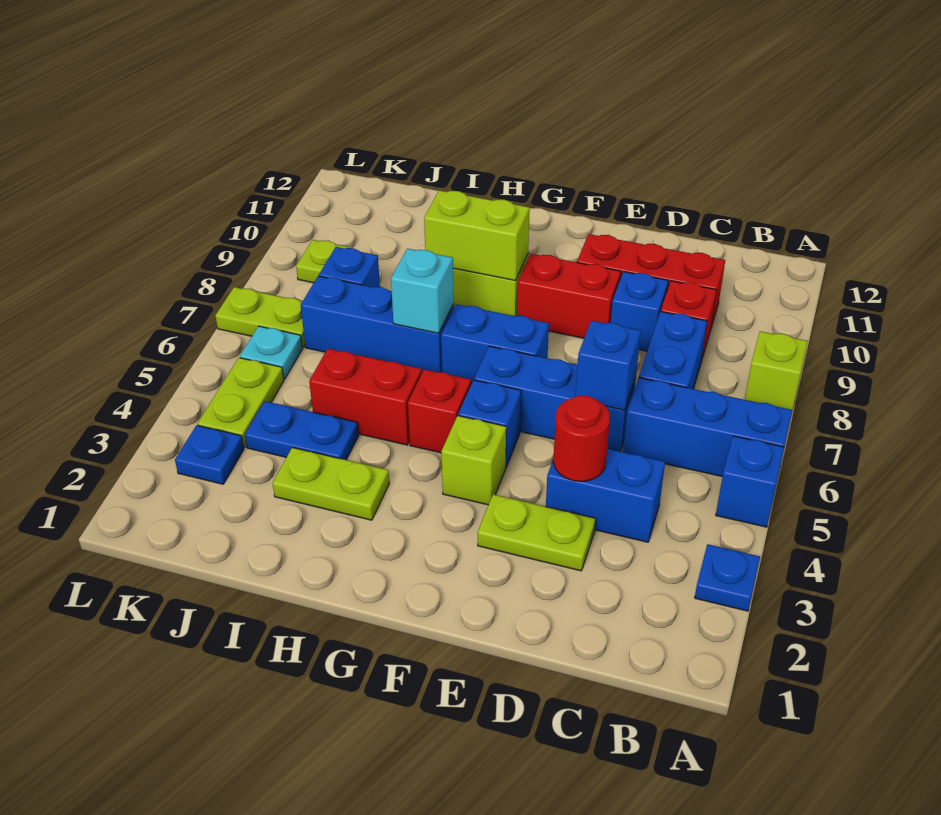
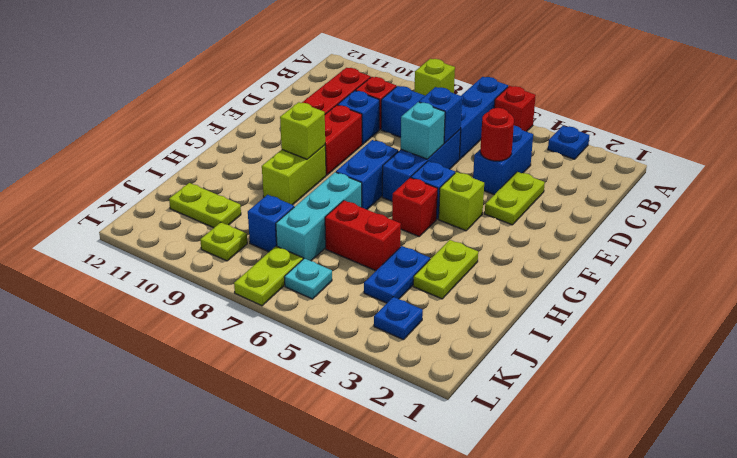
blue 1x1 brick [716,436,784,527] -> red 1x1 brick [494,86,536,132]
lime 1x2 brick [424,190,530,281] -> lime 1x1 brick [280,102,325,159]
red 1x2 brick [309,349,422,445] -> red 1x2 brick turned to [325,201,401,271]
blue 1x3 brick [301,276,454,373] -> cyan 1x3 brick [276,172,362,261]
cyan 1x1 brick [391,249,454,333] -> cyan 1x1 brick moved to [401,102,445,159]
lime 1x2 plate [198,358,284,448] -> lime 1x2 plate moved to [169,183,241,228]

